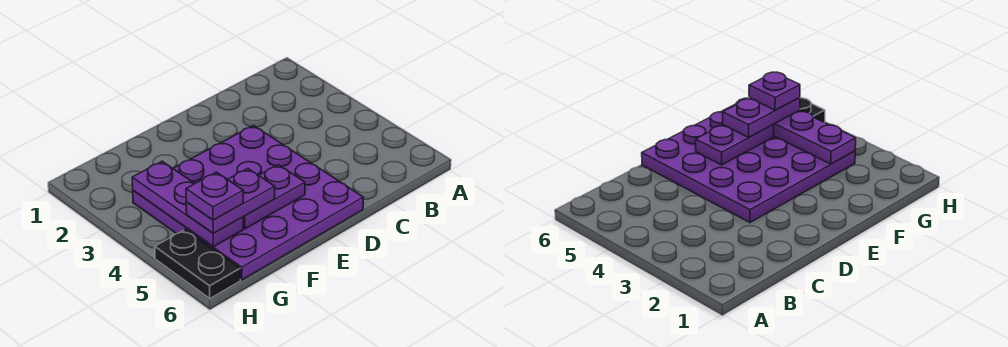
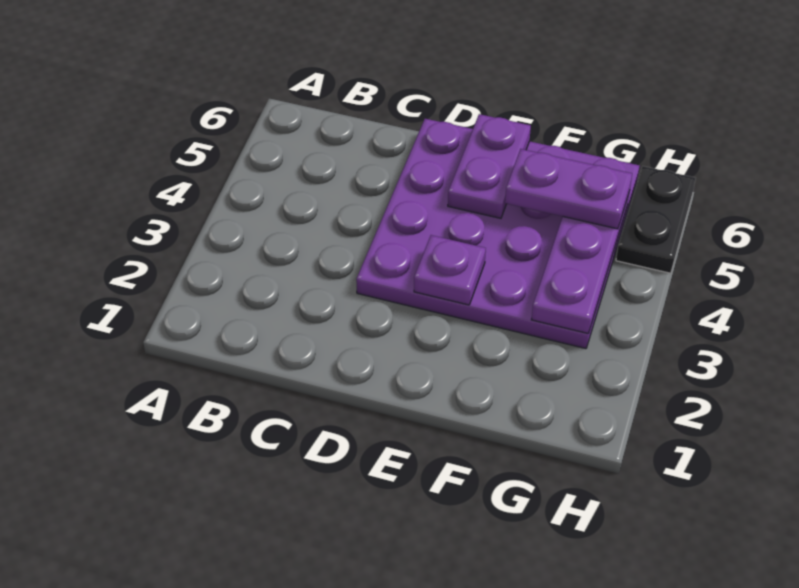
purple 1x2 plate [243,165,305,229] -> purple 1x2 plate turned to [448,114,531,218]
purple 1x1 plate [186,172,243,220] -> purple 1x1 plate moved to [414,235,486,305]

